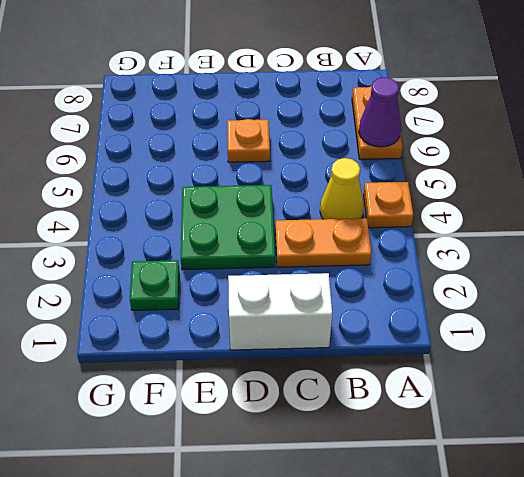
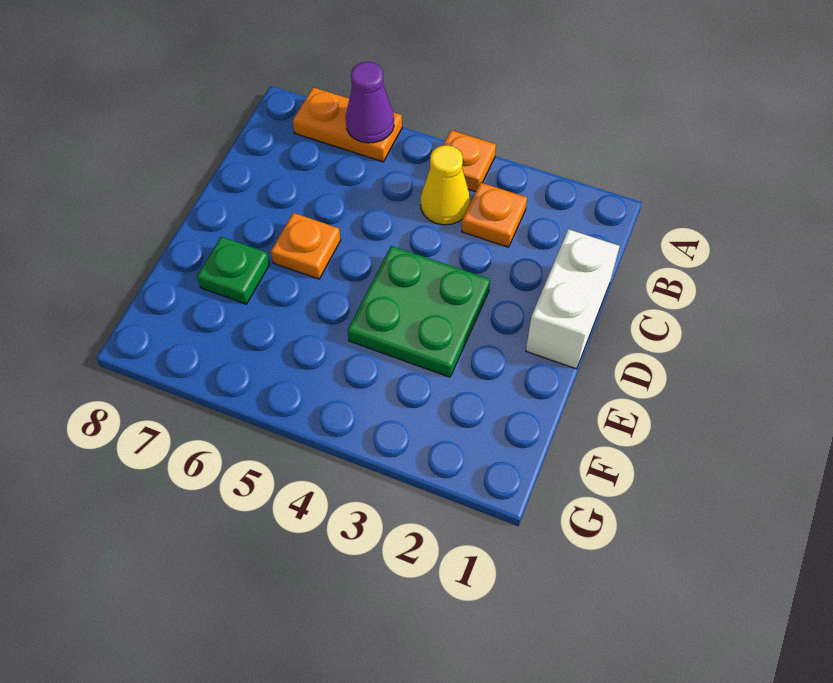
orange 1x2 plate [275,218,371,267] -> orange 1x1 plate [462,182,527,247]
green 1x1 plate [130,260,179,310] -> green 1x1 plate moved to [197,237,270,304]

